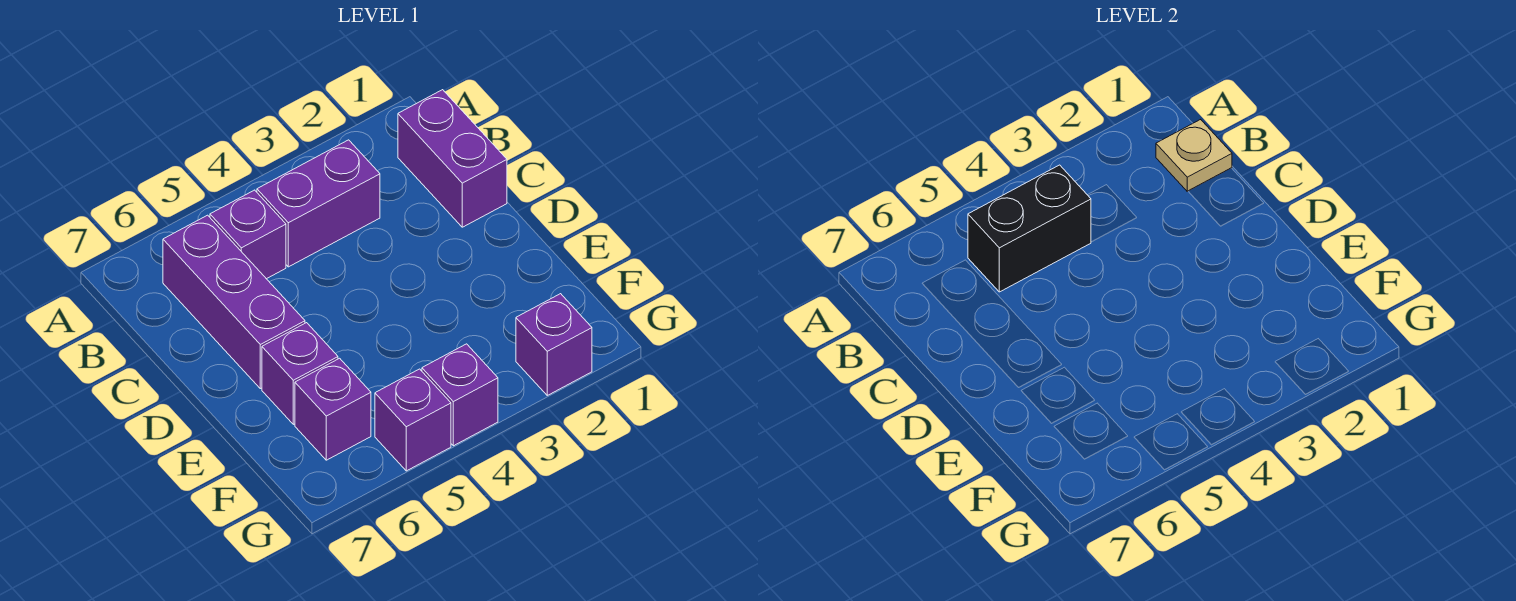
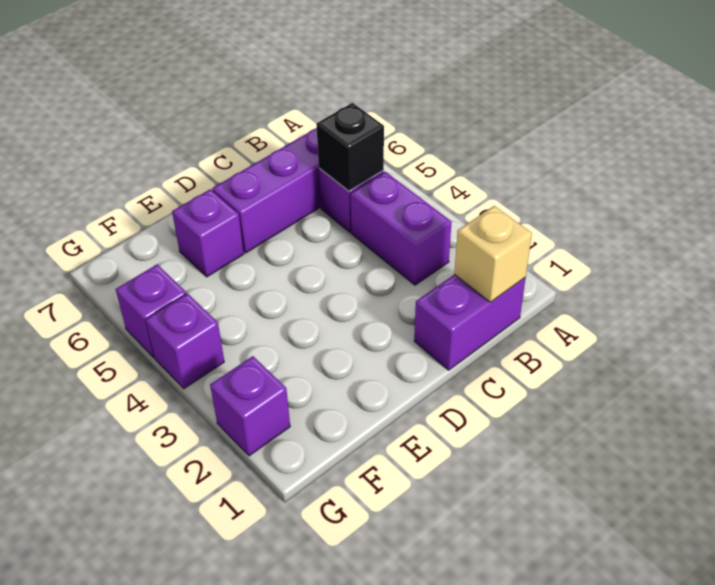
tan 1x1 plate [1156,119,1232,191] -> tan 1x1 brick [454,206,532,302]
black 1x2 brick [968,165,1091,292] -> black 1x1 brick [316,103,384,191]
purple 1x1 brick [295,358,371,460] -> none

